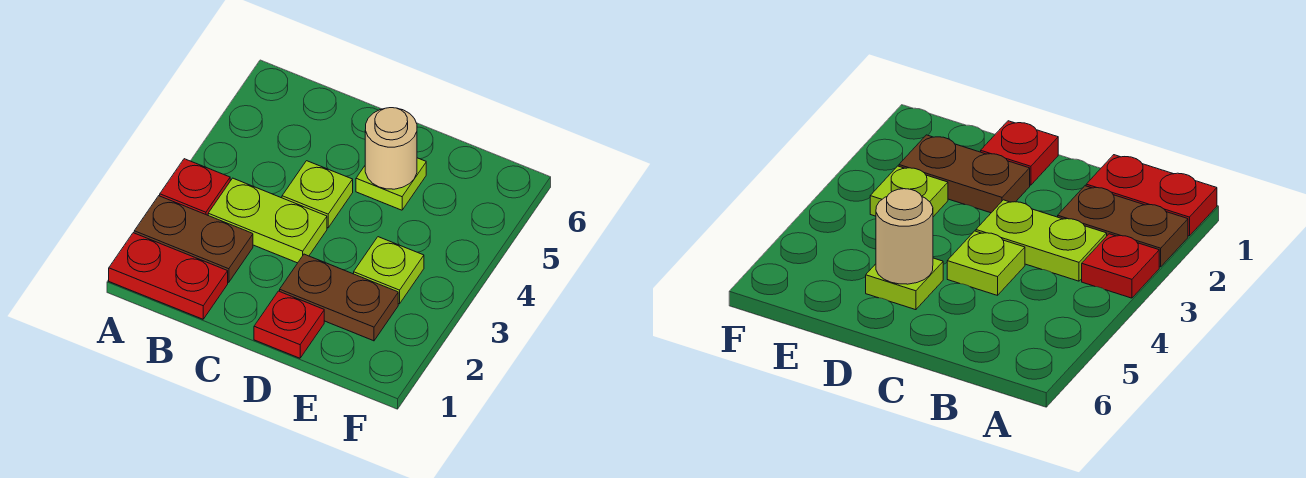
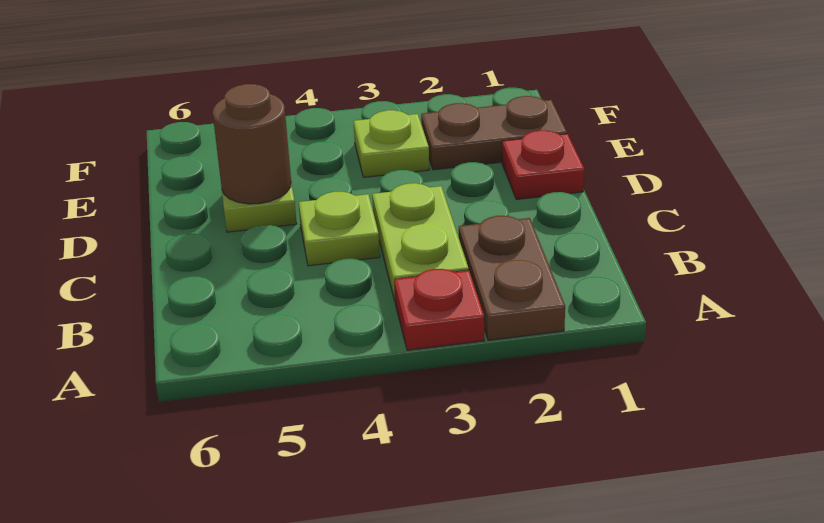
red 1x2 plate [109,233,228,319] -> none
brown 1x2 plate [280,254,398,341] -> brown 1x2 plate turned to [421,96,567,170]
tan 1x1 round brick [365,108,417,189] -> brown 1x1 round brick [213,84,291,204]

